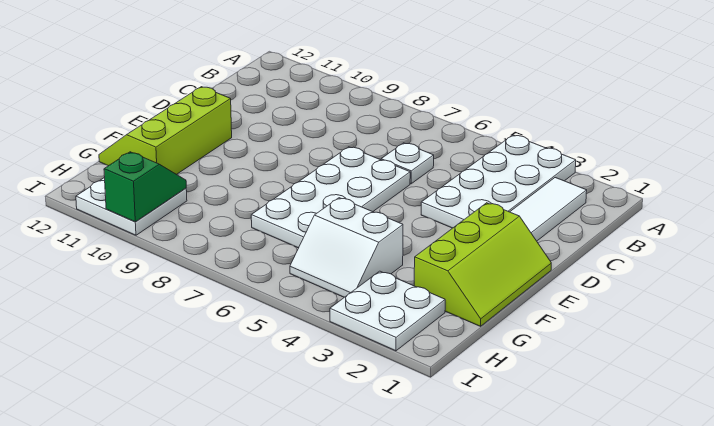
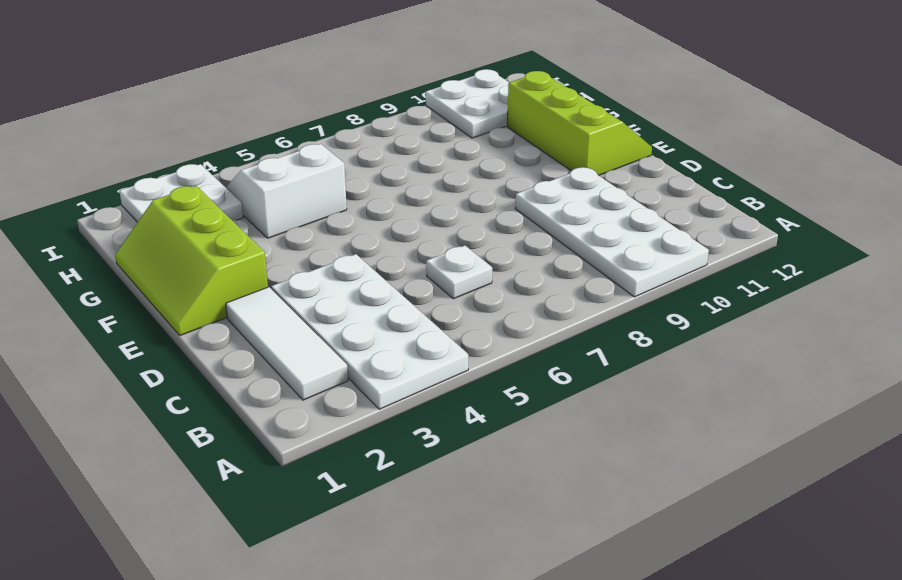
white 2x4 plate [251,147,410,248] -> white 2x4 plate moved to [515,167,709,297]
green 1x2 slope [104,152,186,222] -> none

